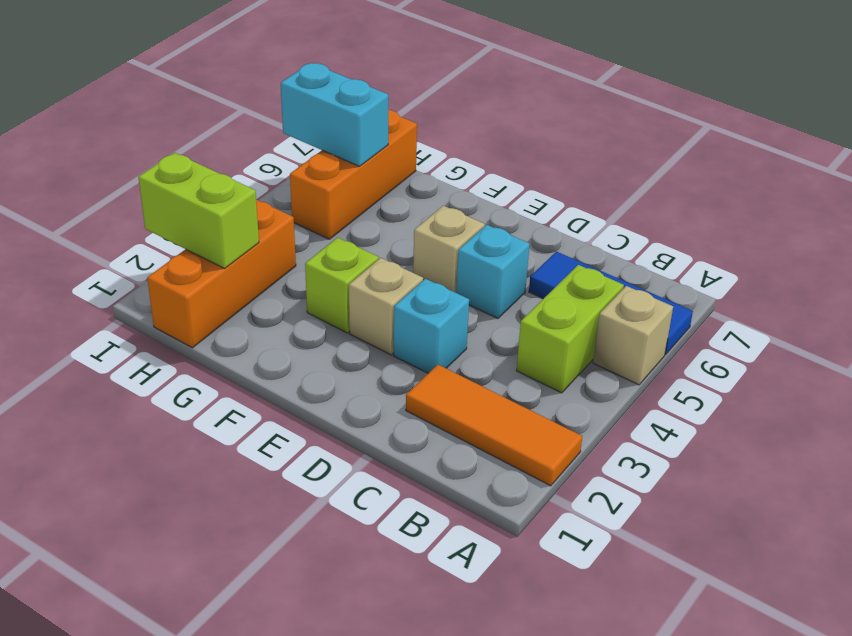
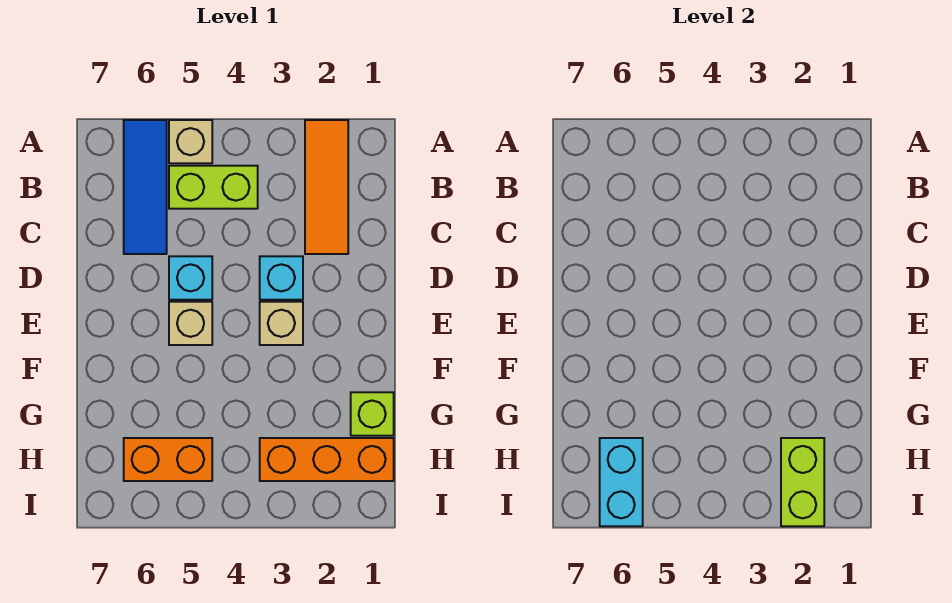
lime 1x1 brick [305,238,379,333] -> lime 1x1 brick moved to [351,392,394,436]
orange 1x3 brick [290,110,417,239] -> orange 1x2 brick [124,438,212,481]

